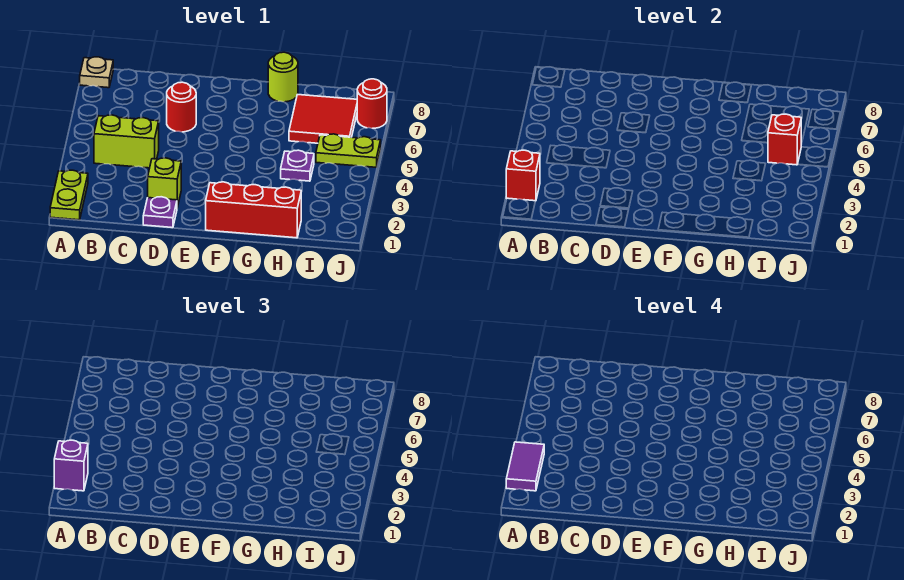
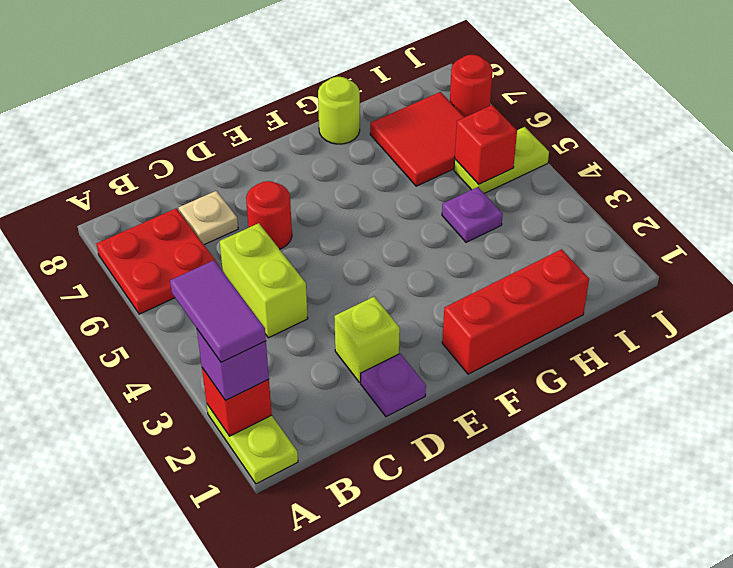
none -> red 2x2 plate [97,208,219,314]
tan 1x1 plate [80,57,113,88] -> tan 1x1 plate moved to [179,191,238,245]
lime 1x2 brick [94,115,159,168] -> lime 1x2 brick turned to [220,223,308,338]

